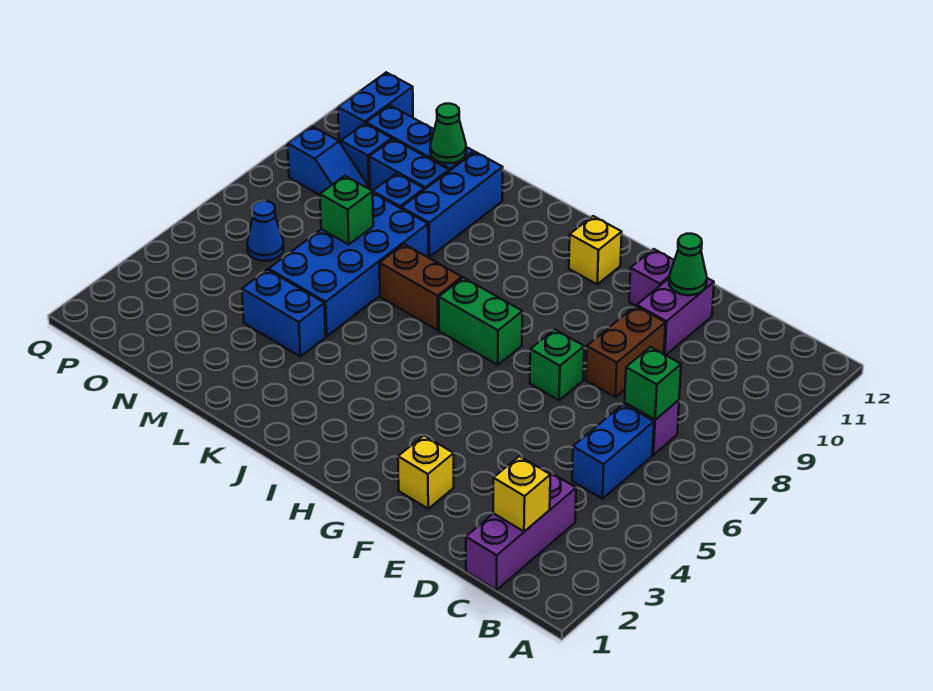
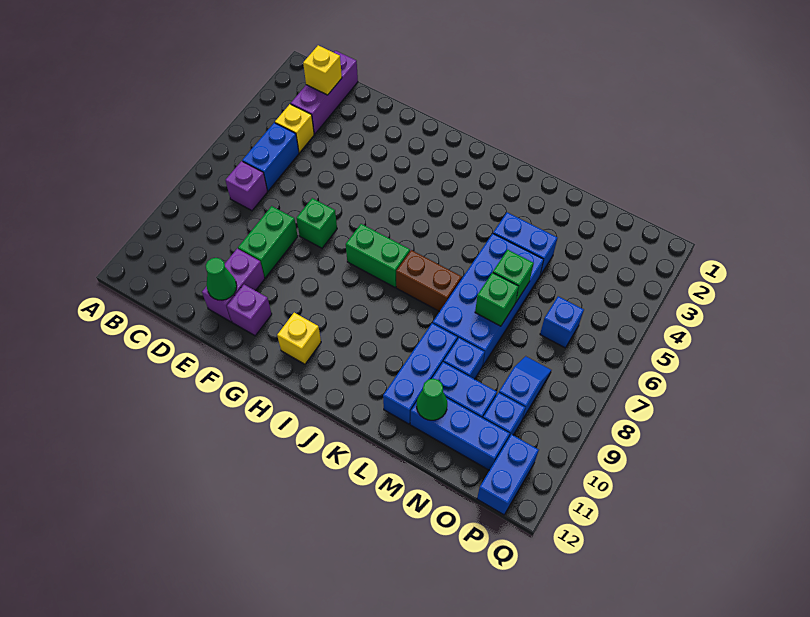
green 1x1 brick [625,347,681,420] -> green 1x1 brick moved to [493,250,534,303]
brown 1x2 brick [586,306,665,397] -> green 1x2 brick [238,206,298,278]
yellow 1x1 brick [398,436,454,509] -> yellow 1x1 brick moved to [275,104,314,153]
blue 1x1 cone [247,201,284,261] -> blue 1x1 brick [540,296,584,348]
blue 1x2 slope [288,126,367,195] -> blue 1x2 slope turned to [499,356,551,420]

